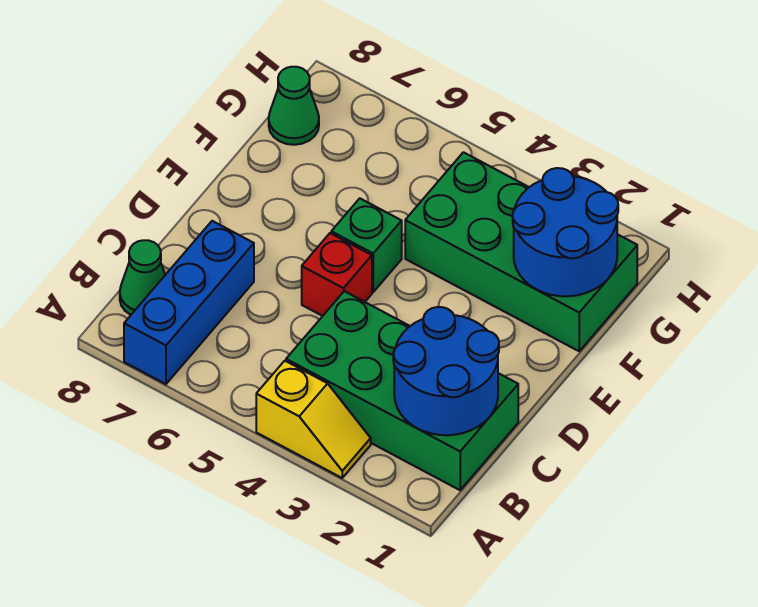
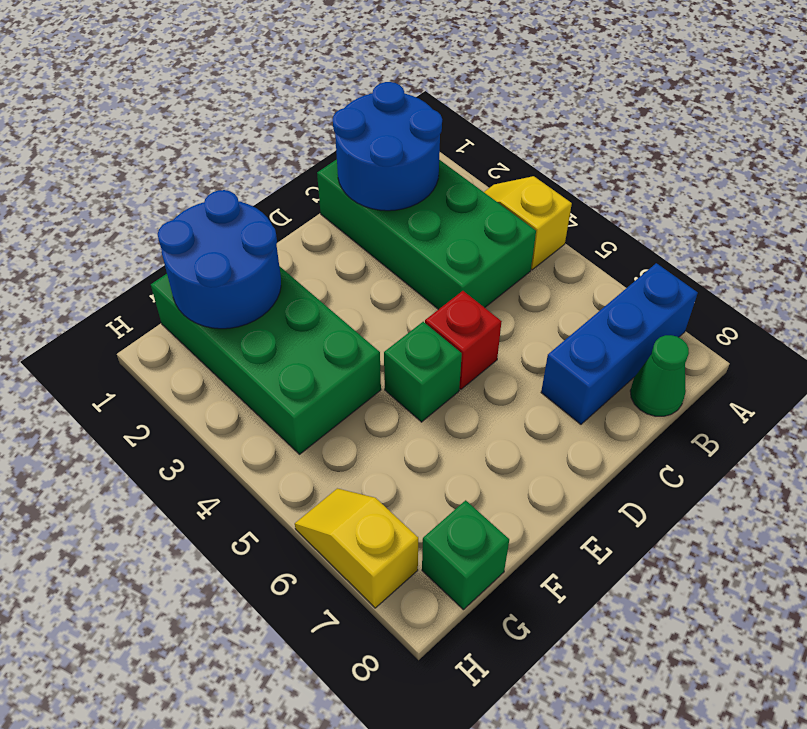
green 1x1 cone [269,67,319,145] -> green 1x1 brick [422,500,509,610]
none -> yellow 1x2 slope [295,488,418,608]

